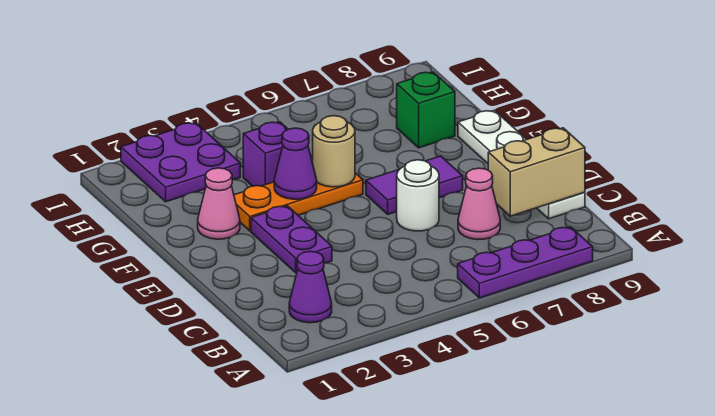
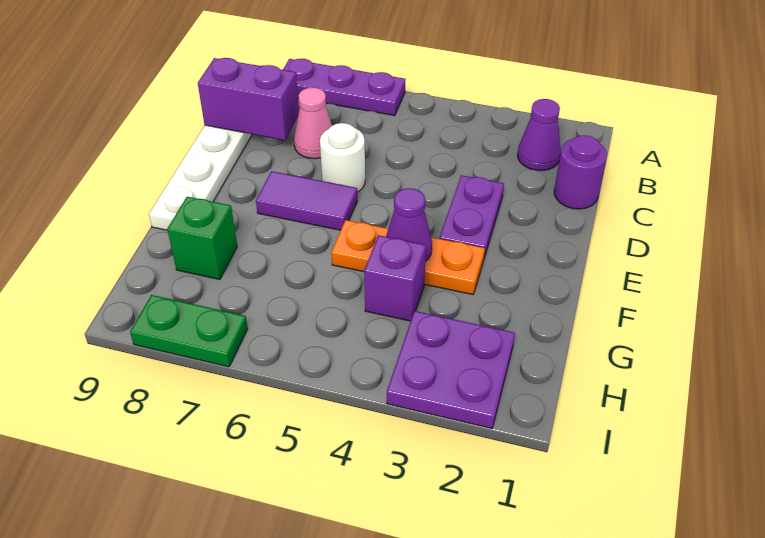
none -> purple 1x1 round brick [554,135,607,209]
tan 1x2 brick [488,128,585,216] -> purple 1x2 brick [198,58,299,140]
pink 1x1 cone [198,168,240,239] -> none
tan 1x1 round brick [313,116,355,187] -> none
none -> green 1x2 plate [130,295,248,367]

